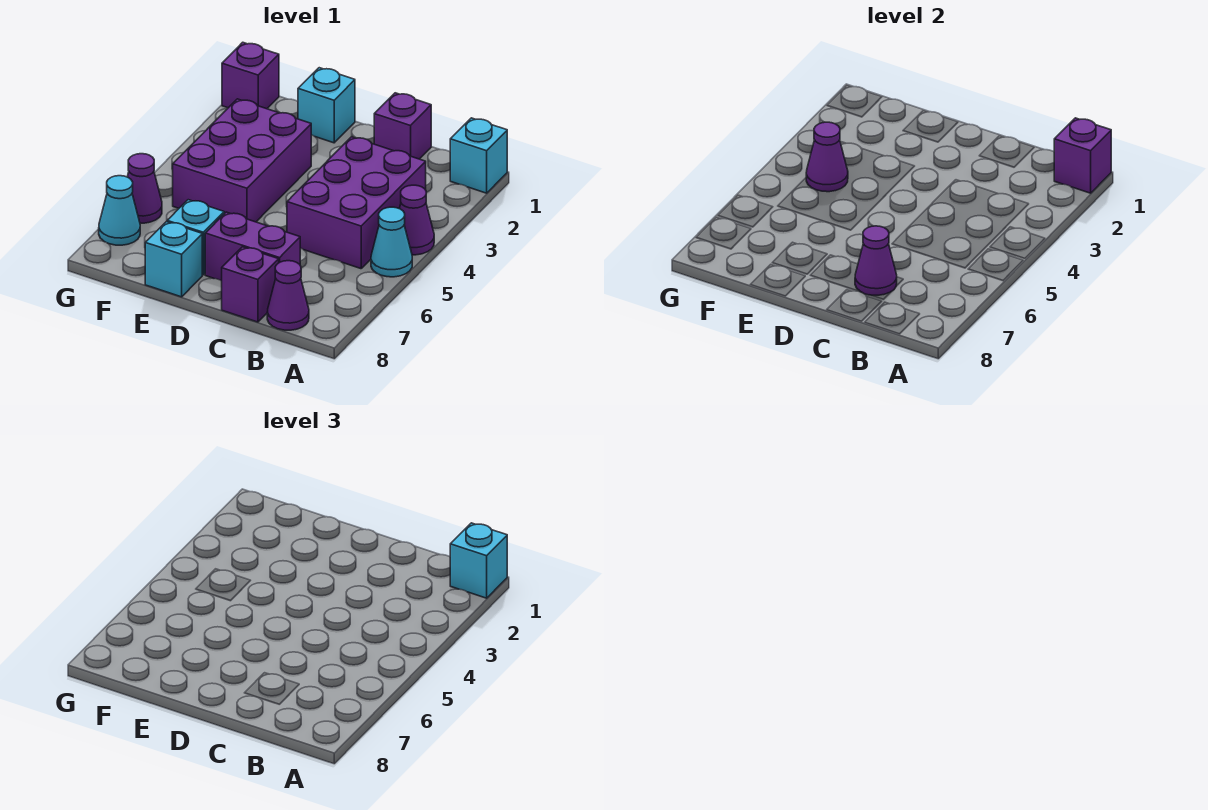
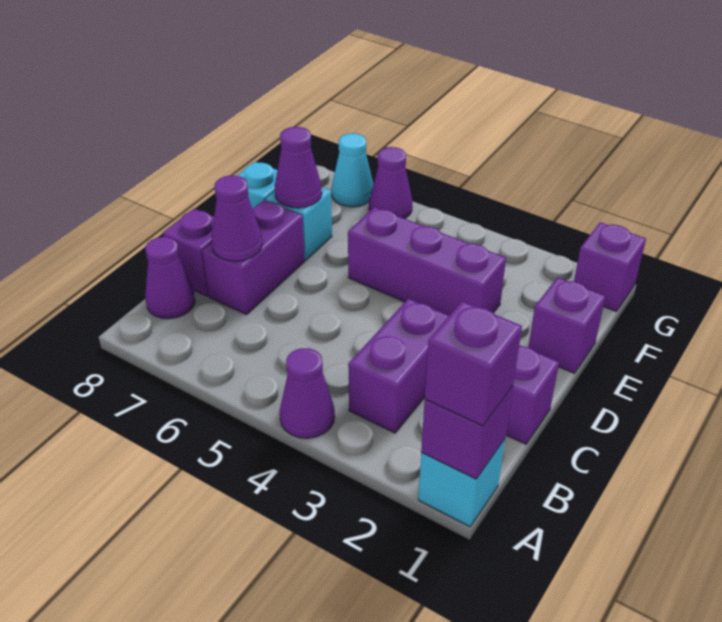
cyan 1x1 brick [450,523,507,598] -> purple 1x1 brick [425,301,522,426]
cyan 1x1 cone [371,207,412,277] -> none
purple 2x3 brick [287,137,426,269] -> purple 1x2 brick [348,299,449,433]
cyan 1x1 brick [298,68,355,143] -> purple 1x1 brick [528,277,606,373]
purple 2x3 brick [173,99,311,222] -> purple 1x3 brick [348,207,506,315]
purple 1x1 cone [806,122,848,192] -> purple 1x1 cone moved to [275,127,322,208]

